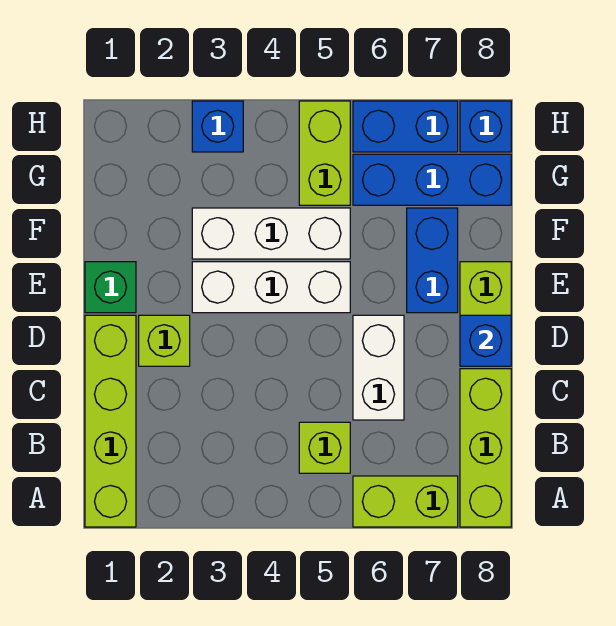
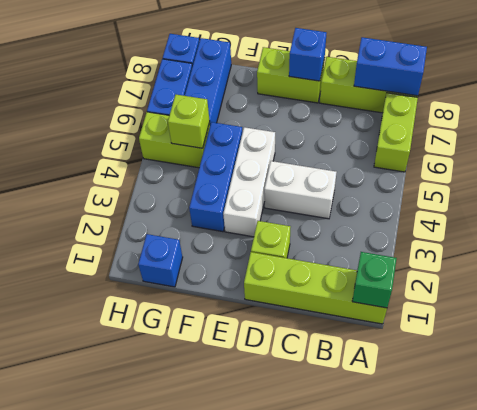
lime 1x1 brick [299,422,350,473] -> lime 1x1 brick moved to [168,95,210,148]
white 1x2 brick [353,315,404,420] -> white 1x2 brick moved to [264,161,336,219]
green 1x1 brick [85,262,136,313] -> green 1x1 brick moved to [352,252,397,308]
blue 1x2 brick [407,208,458,313] -> blue 1x2 brick moved to [354,37,427,96]
white 1x3 brick [192,208,350,259] -> blue 1x3 brick [189,122,243,232]
blue 1x1 brick [192,101,243,152] -> blue 1x1 brick moved to [138,234,183,287]

